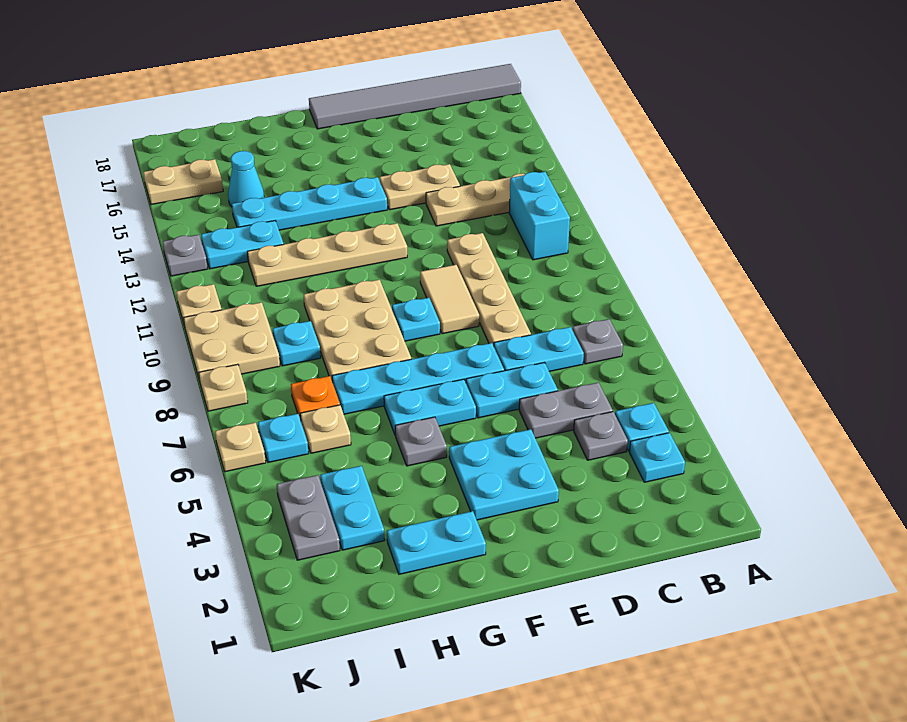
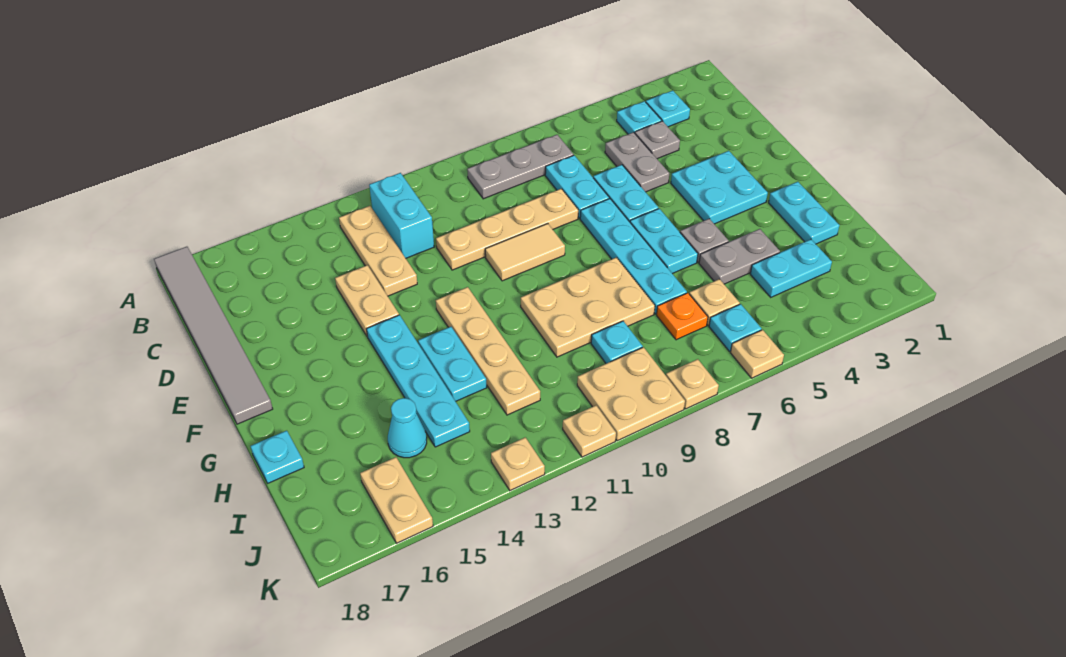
grey 1x1 plate [572,319,623,364] -> grey 1x3 plate [467,135,574,199]
cyan 1x2 brick [509,172,570,260] -> cyan 1x2 brick turned to [369,173,434,258]
cyan 1x1 plate [392,298,440,341] -> cyan 1x1 plate moved to [251,431,304,483]
cyan 1x2 plate [201,221,284,269] -> cyan 1x2 plate moved to [418,327,487,401]
grey 1x2 plate [277,475,340,560] -> grey 1x2 plate moved to [699,229,780,284]
grey 1x1 plate [163,235,208,276] -> tan 1x1 plate [491,437,545,491]

